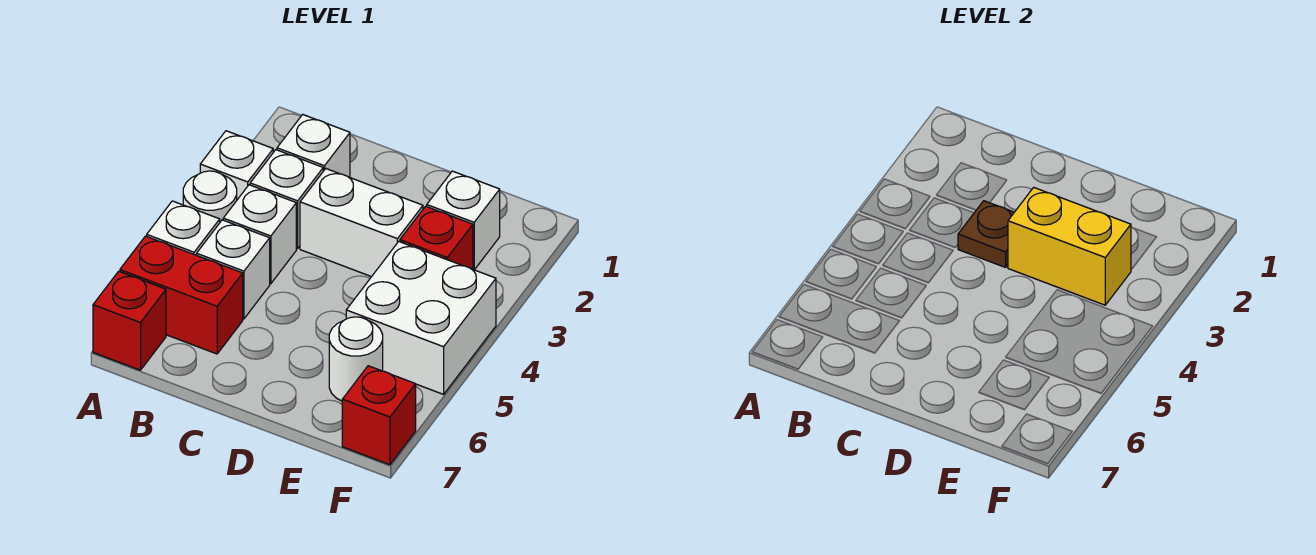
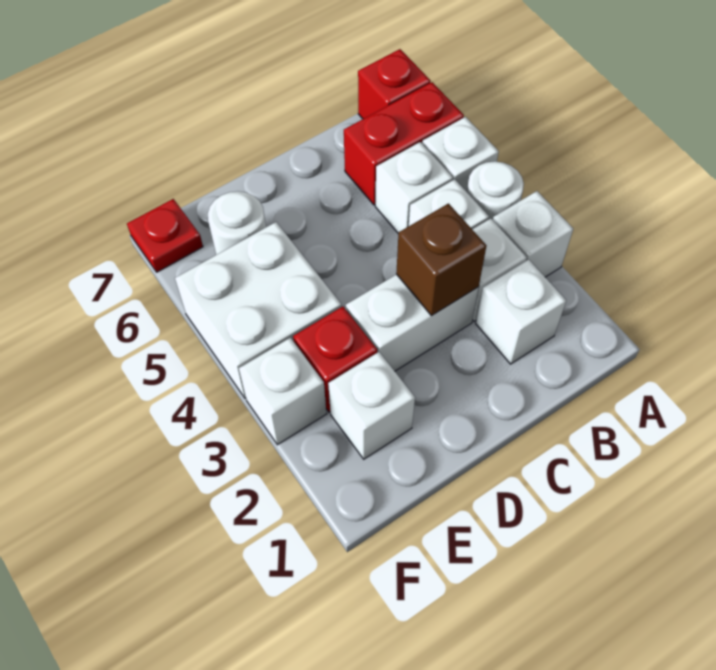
brown 1x1 plate [958,201,1014,267] -> brown 1x1 brick [396,204,486,316]
yellow 1x2 brick [1008,187,1131,305] -> none
none -> white 1x1 brick [239,338,327,445]
red 1x1 brick [342,366,416,465] -> red 1x1 plate [127,199,203,272]

